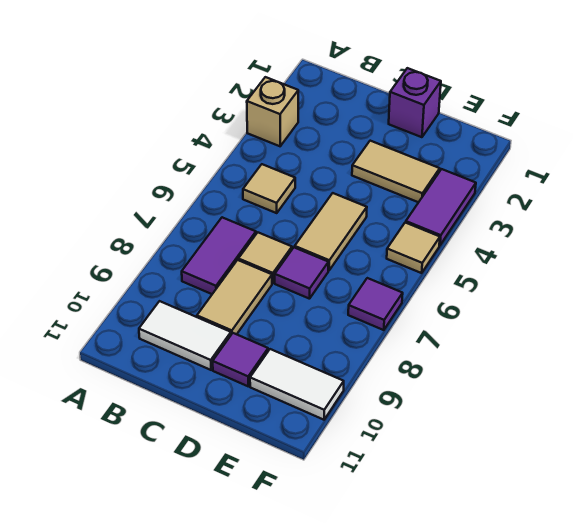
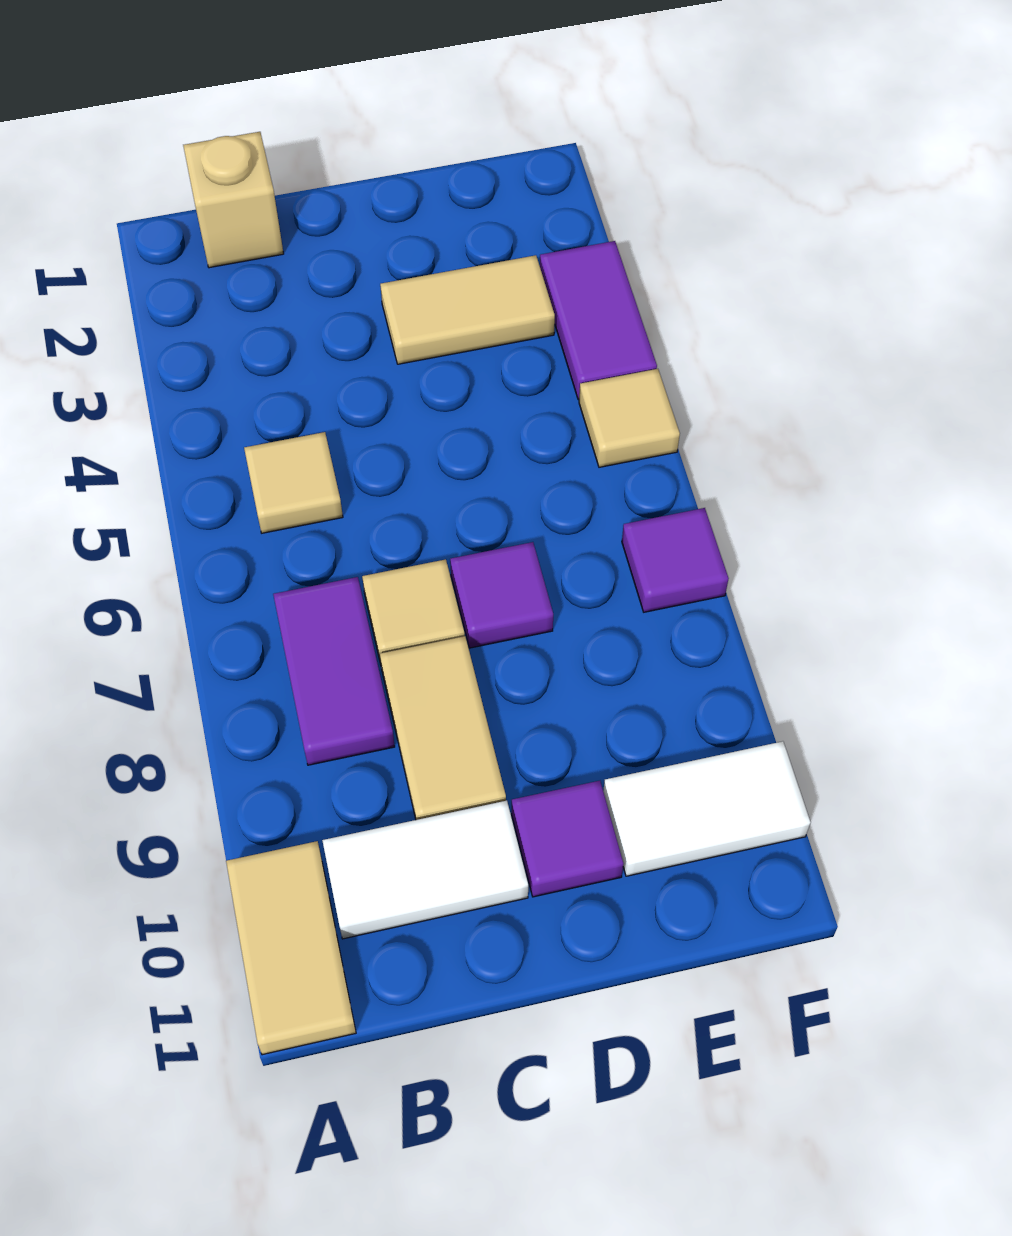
tan 1x1 brick [247,77,298,146] -> tan 1x1 brick moved to [183,132,284,268]
purple 1x1 brick [389,68,441,137] -> none
tan 1x2 tile [295,193,367,270] -> tan 1x2 tile moved to [226,841,356,1055]

